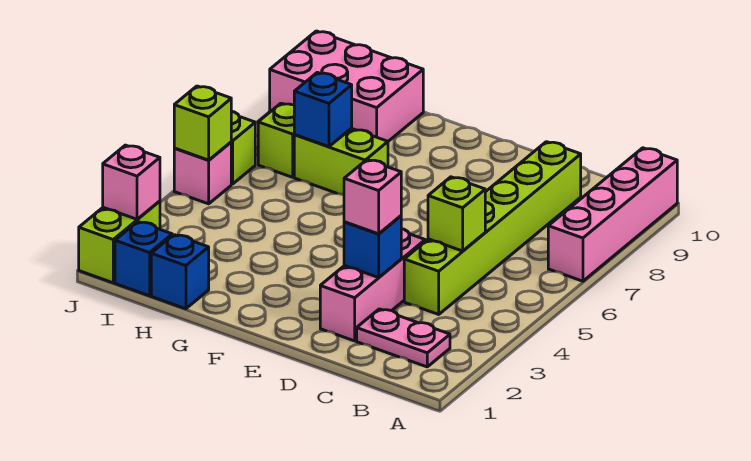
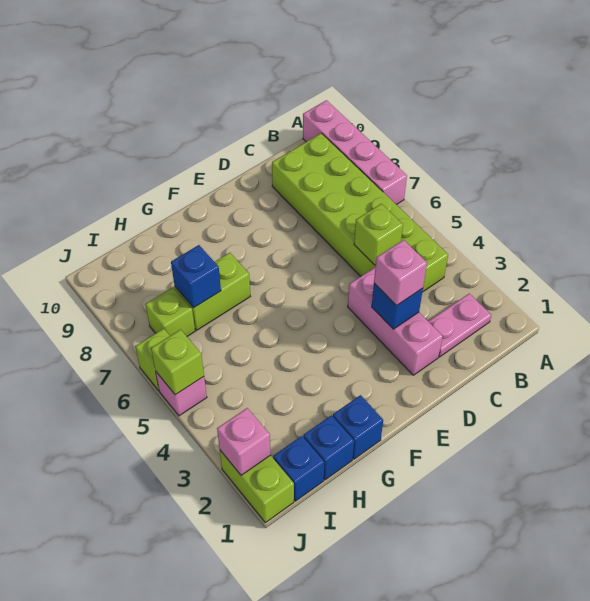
lime 1x6 brick [404,142,581,314] -> lime 2x6 brick [272,133,448,292]
none -> blue 1x1 brick [333,395,383,459]
pink 2x3 brick [270,31,423,141] -> none

